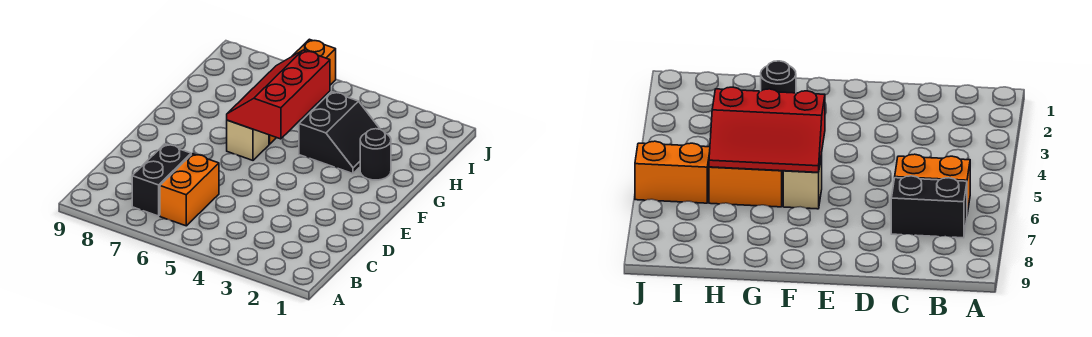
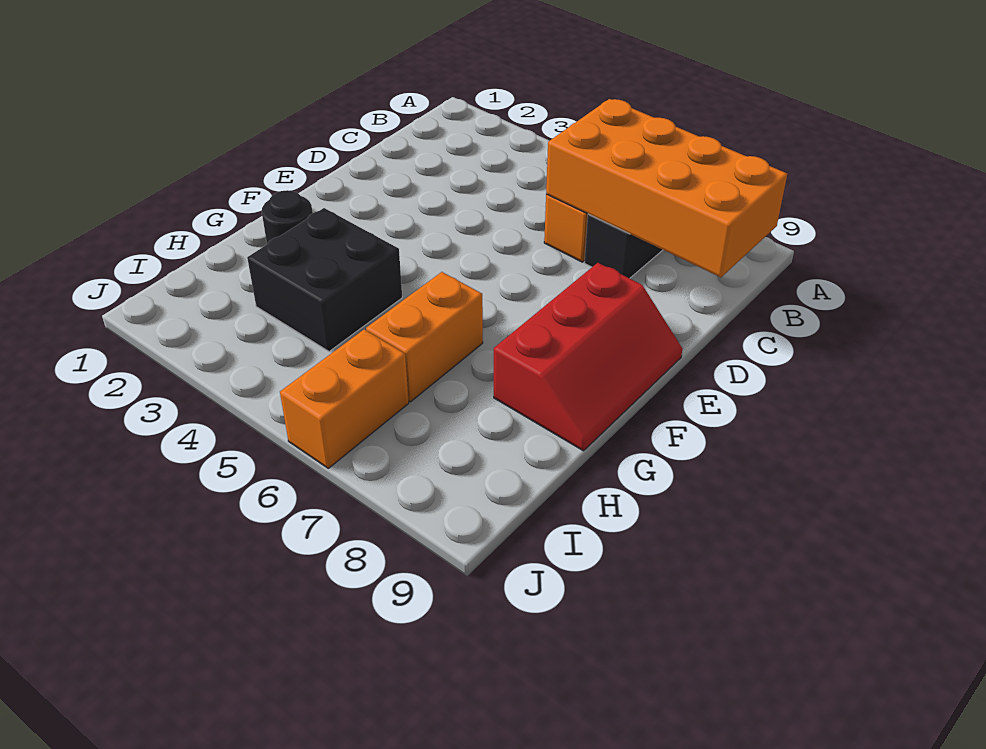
none -> orange 2x4 brick [546,99,787,277]
red 2x3 slope [227,50,330,139] -> red 2x3 slope moved to [494,263,683,451]
tan 1x1 brick [227,120,269,160] -> none
black 2x2 slope [299,92,380,174] -> black 2x2 brick [247,208,402,352]

